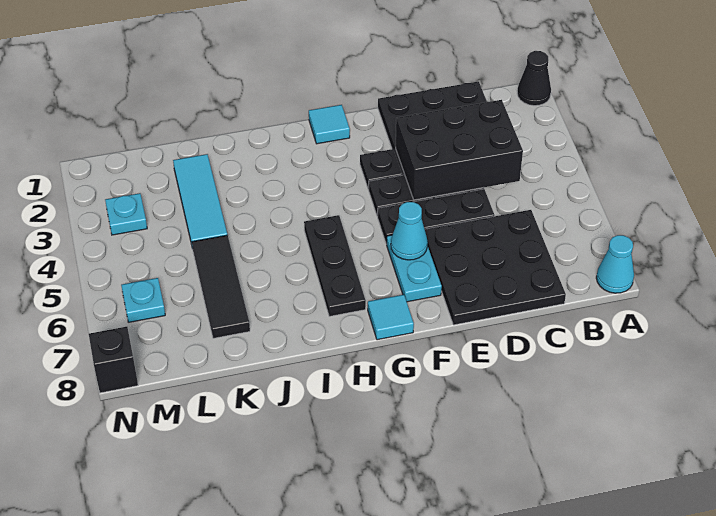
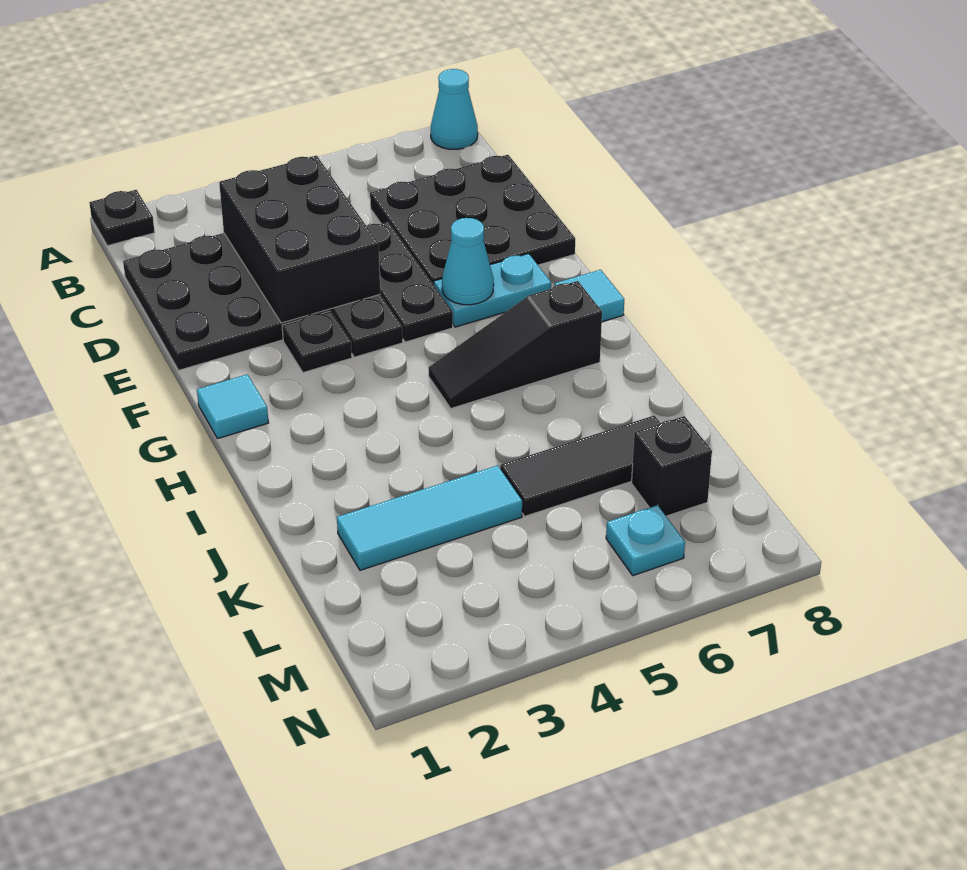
black 1x1 cone [517,51,551,106] -> black 1x1 plate [89,190,155,246]
black 1x3 plate [304,215,366,316] -> black 1x3 slope [428,281,602,408]
cyan 1x1 plate [105,193,147,235] -> none
black 1x1 brick [89,327,138,393] -> black 1x1 brick moved to [632,416,712,516]

